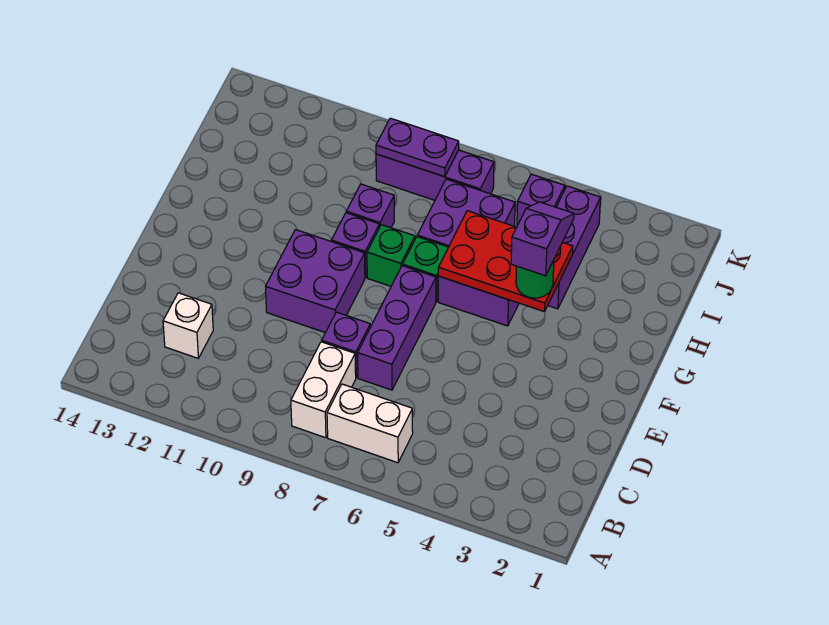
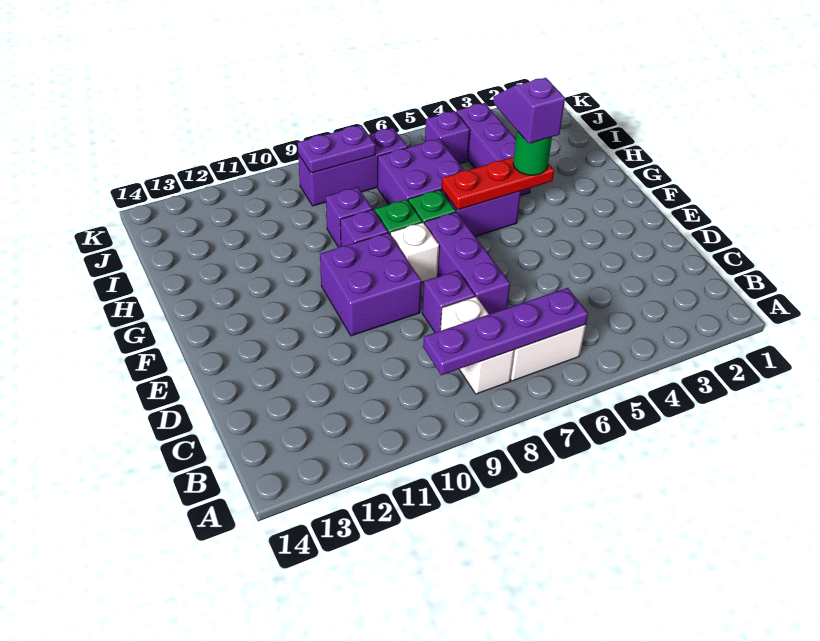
none -> purple 1x4 plate [423,288,588,375]
white 1x1 brick [163,293,213,358] -> white 1x1 brick moved to [390,222,439,282]
red 2x3 plate [438,211,573,312] -> red 1x3 plate [442,157,554,210]

